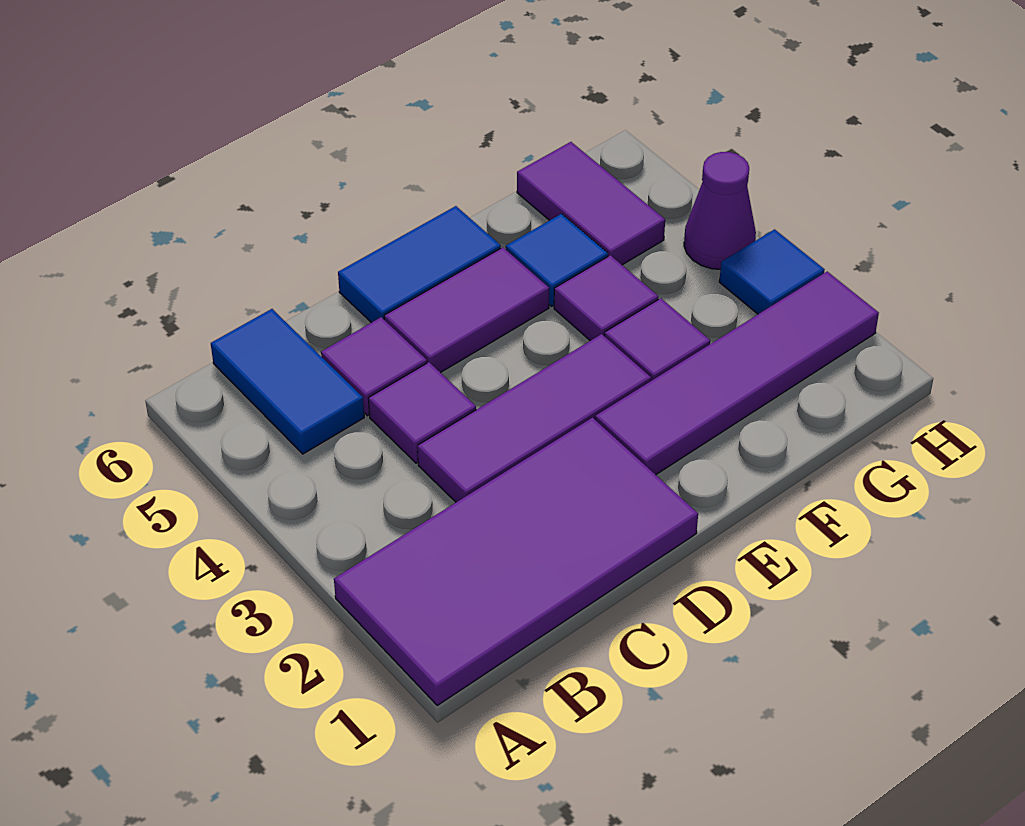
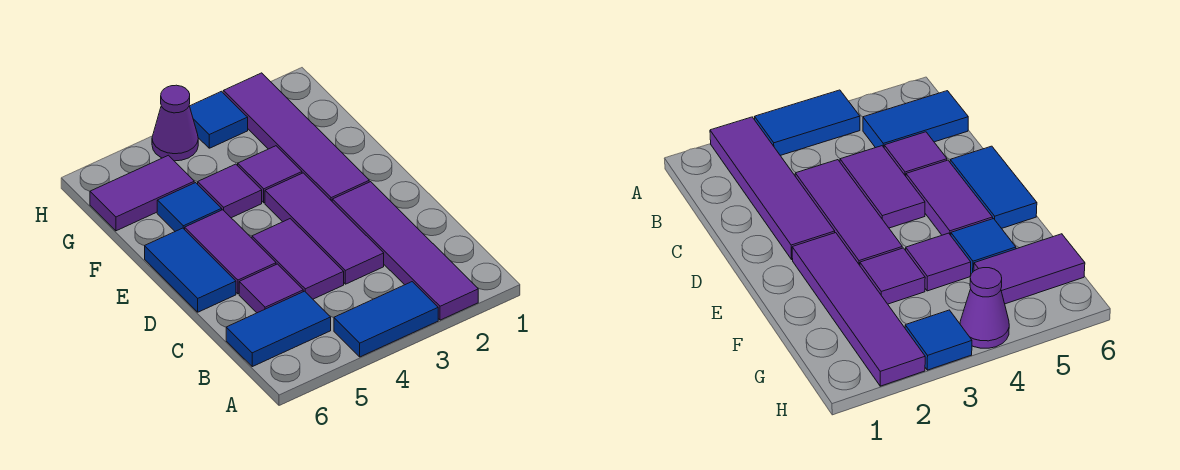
purple 2x4 tile [334,418,698,705] -> purple 1x4 tile [332,182,478,320]
none -> blue 1x2 tile [334,282,438,357]
purple 1x1 tile [368,362,476,463] -> purple 1x2 tile [252,219,344,299]

